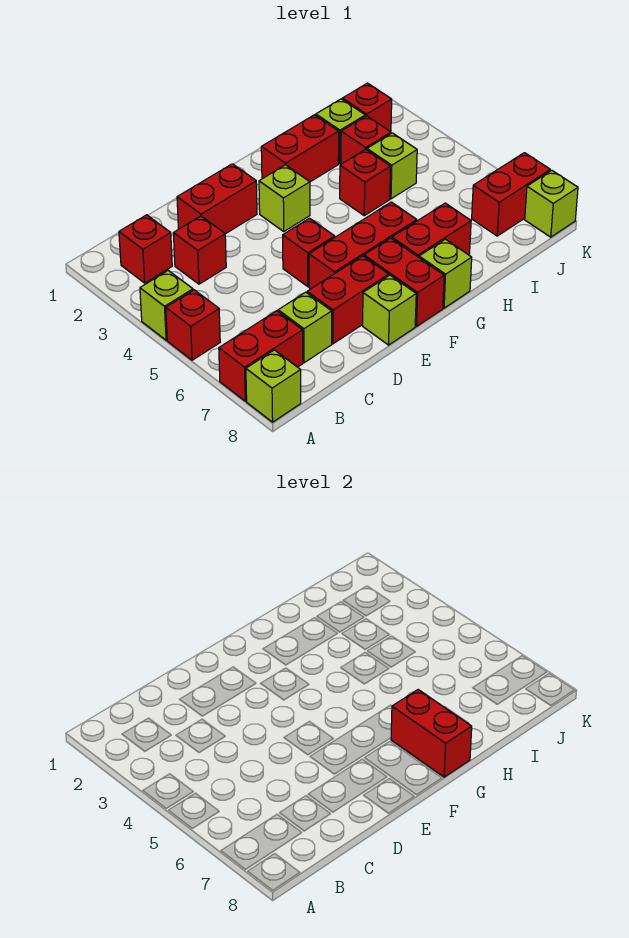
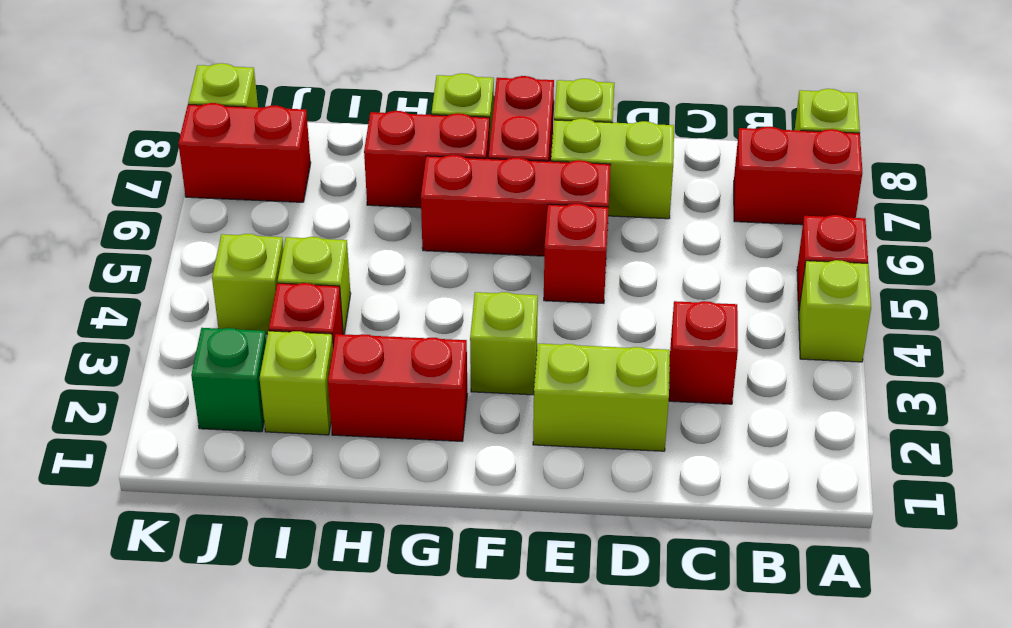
red 1x1 brick [119,215,172,283] -> none
lime 1x1 brick [278,292,332,363] -> lime 1x1 brick moved to [212,234,284,334]
red 1x2 brick [177,164,257,234] -> lime 1x2 brick [533,344,670,451]
red 1x2 brick [307,256,389,344] -> lime 1x2 brick [551,119,674,219]
red 1x2 brick [391,690,472,777] -> none
red 1x1 brick [340,149,391,216] -> none
red 1x1 brick [342,83,392,132] -> green 1x1 brick [191,328,266,432]

